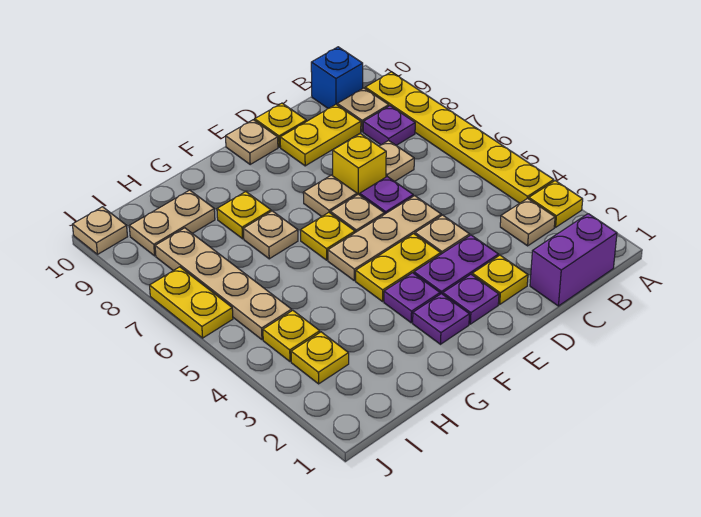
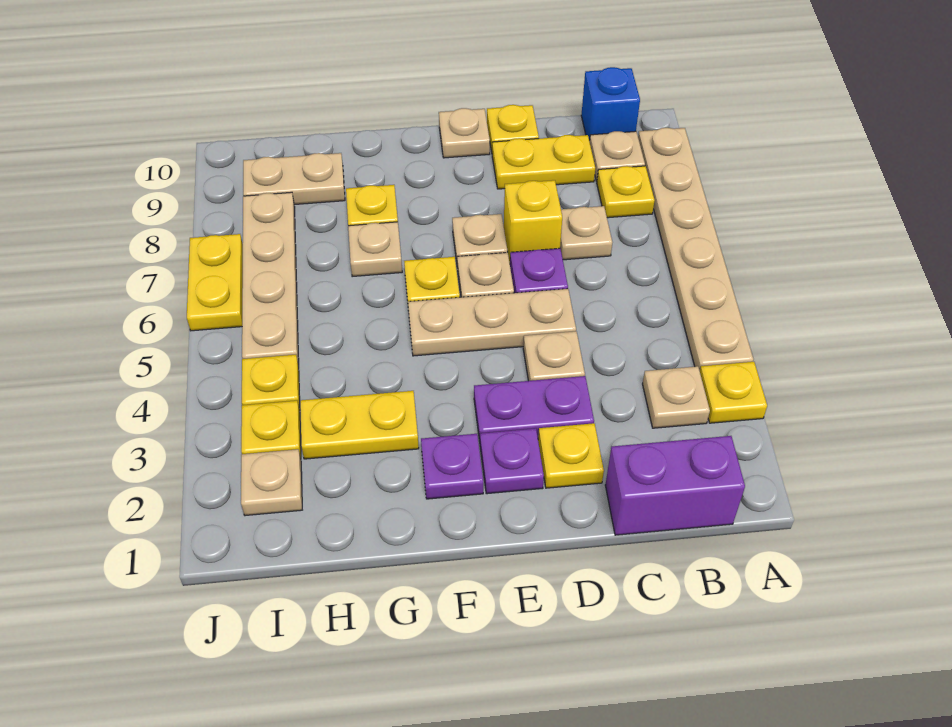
yellow 1x6 plate [365,72,554,203] -> tan 1x6 plate [638,128,754,371]
purple 1x1 plate [363,106,415,145] -> yellow 1x1 plate [597,166,655,218]
yellow 1x2 plate [356,234,441,301] -> yellow 1x2 plate moved to [300,391,419,459]
purple 1x1 plate [384,273,440,323] -> none
tan 1x1 plate [72,207,128,254] -> tan 1x1 plate moved to [241,449,302,516]

